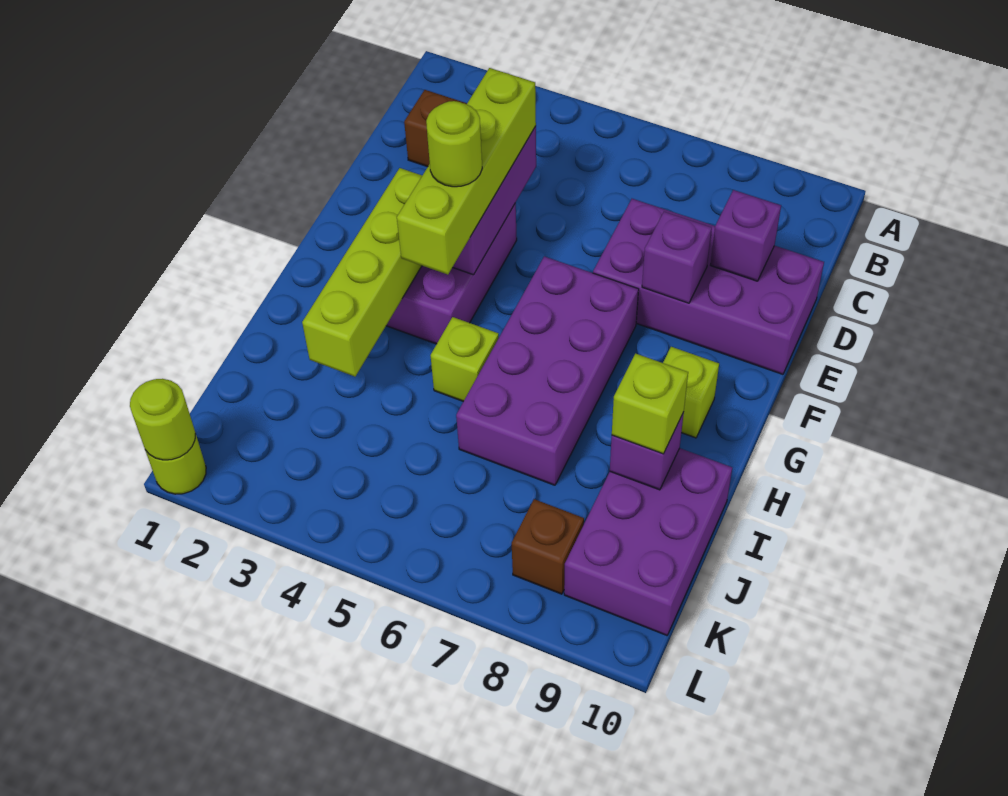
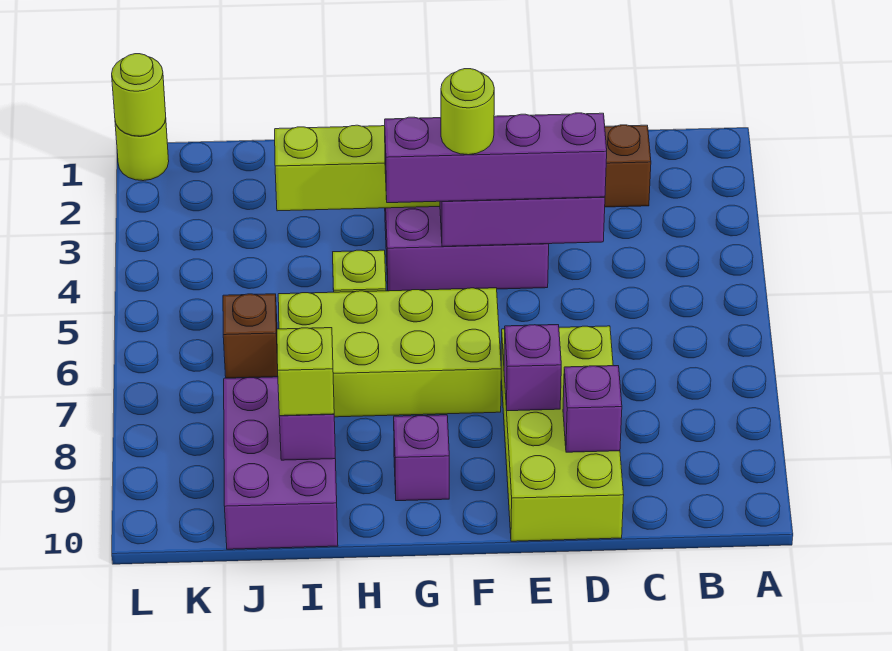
lime 1x4 brick [397,68,536,275] -> purple 1x4 brick [385,113,607,203]
purple 2x4 brick [593,199,824,374] -> lime 2x4 brick [501,326,624,541]
purple 2x4 brick [456,256,639,485] -> lime 2x4 brick [278,288,501,417]
lime 1x1 brick [663,347,719,438] -> purple 1x1 brick [394,415,449,501]
purple 2x3 brick [564,448,732,635] -> purple 2x3 brick turned to [224,377,338,549]
brown 1x1 brick [512,499,584,594] -> brown 1x1 brick moved to [223,294,278,378]

